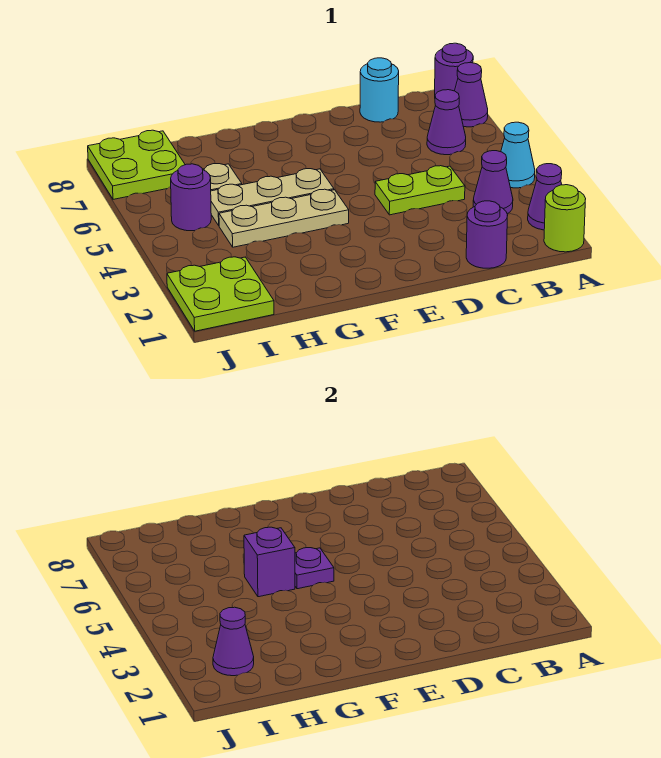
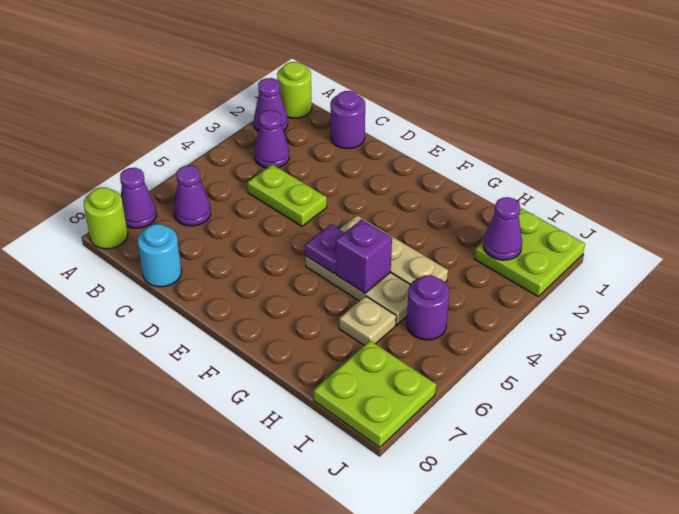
cyan 1x1 cone [501,122,535,188] -> none
purple 1x1 round brick [435,43,473,94] -> lime 1x1 round brick [84,188,128,249]

